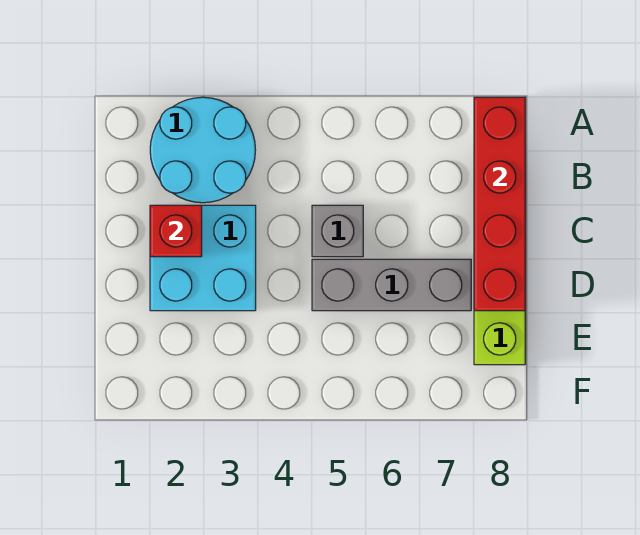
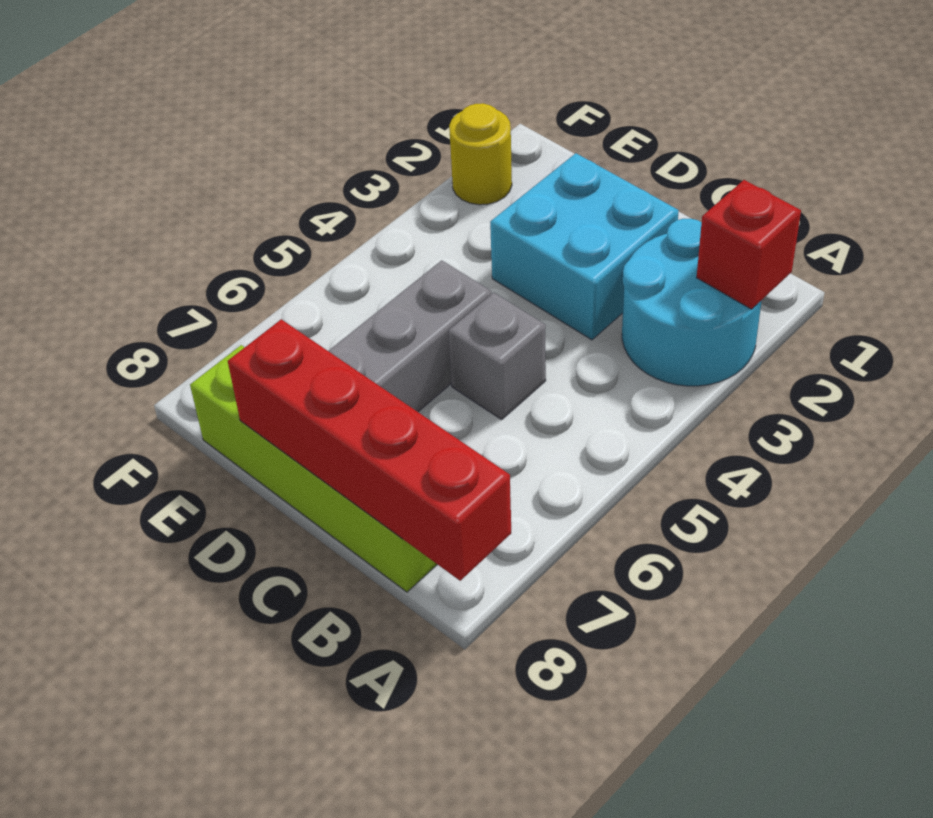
red 1x1 brick [150,205,202,257] -> red 1x1 brick moved to [697,180,801,309]
none -> yellow 1x1 round brick [449,103,512,205]

